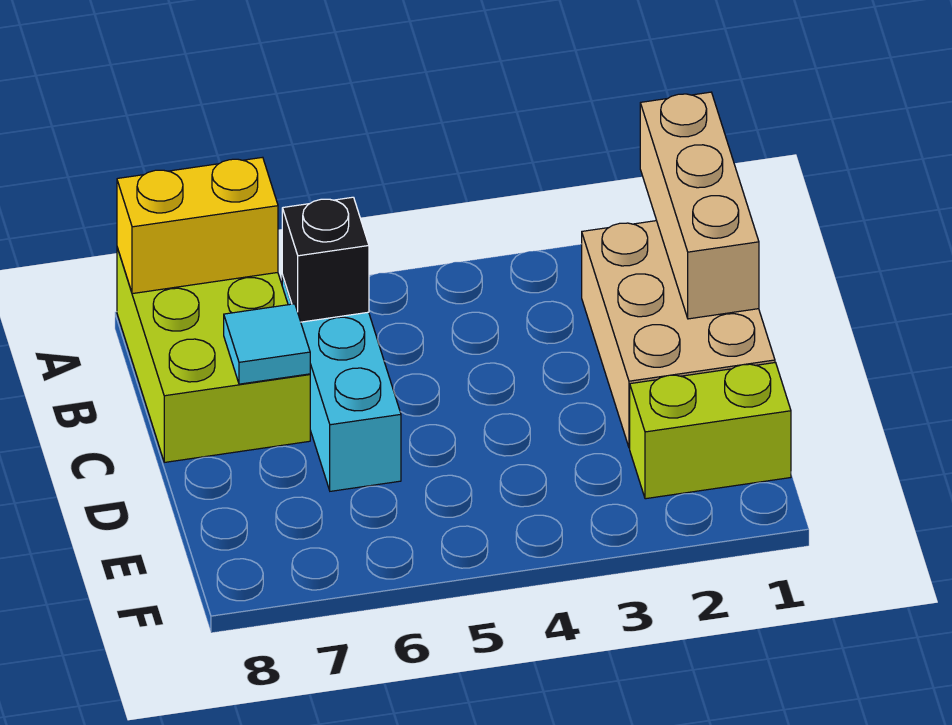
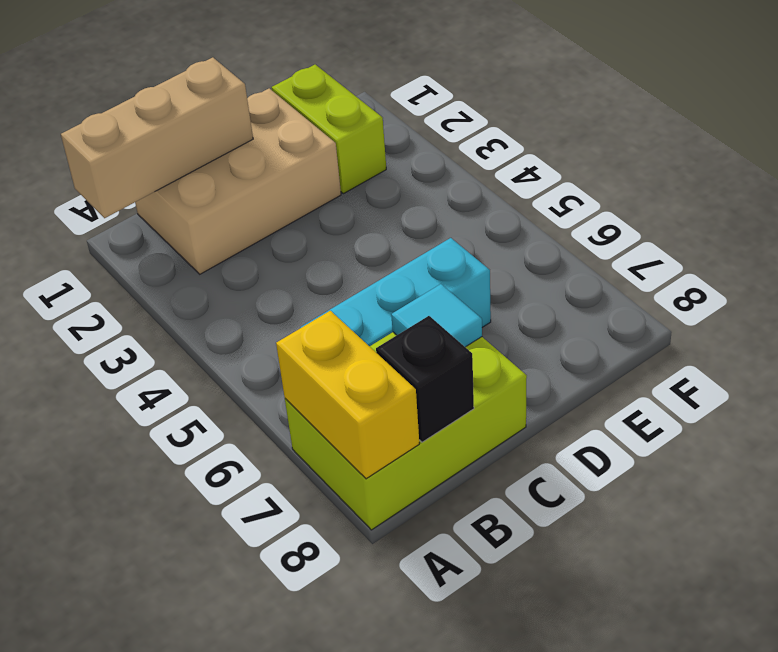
black 1x1 brick [282,197,369,322] -> black 1x1 brick moved to [376,316,474,442]

